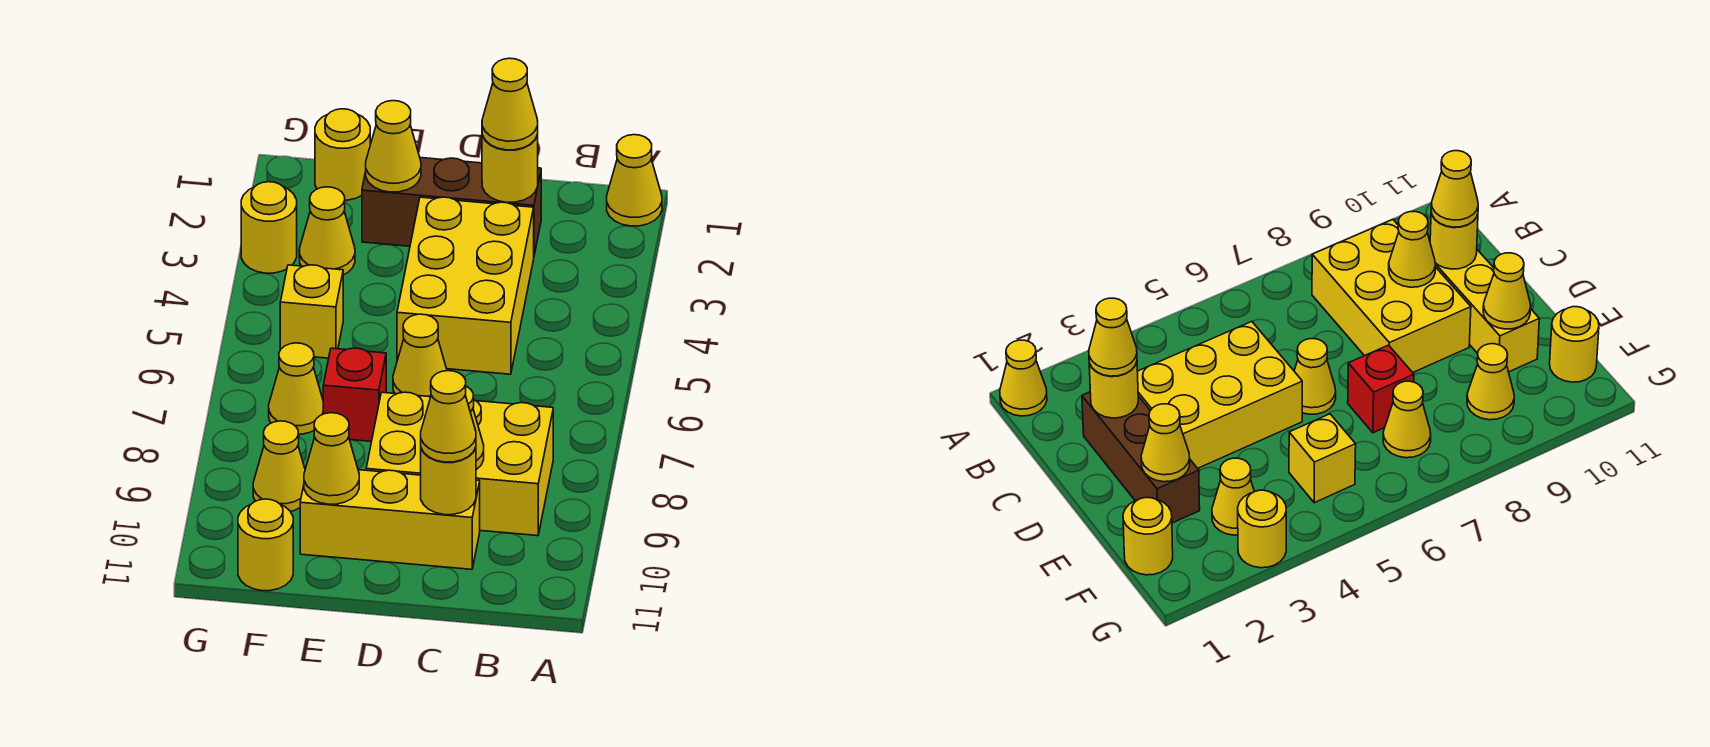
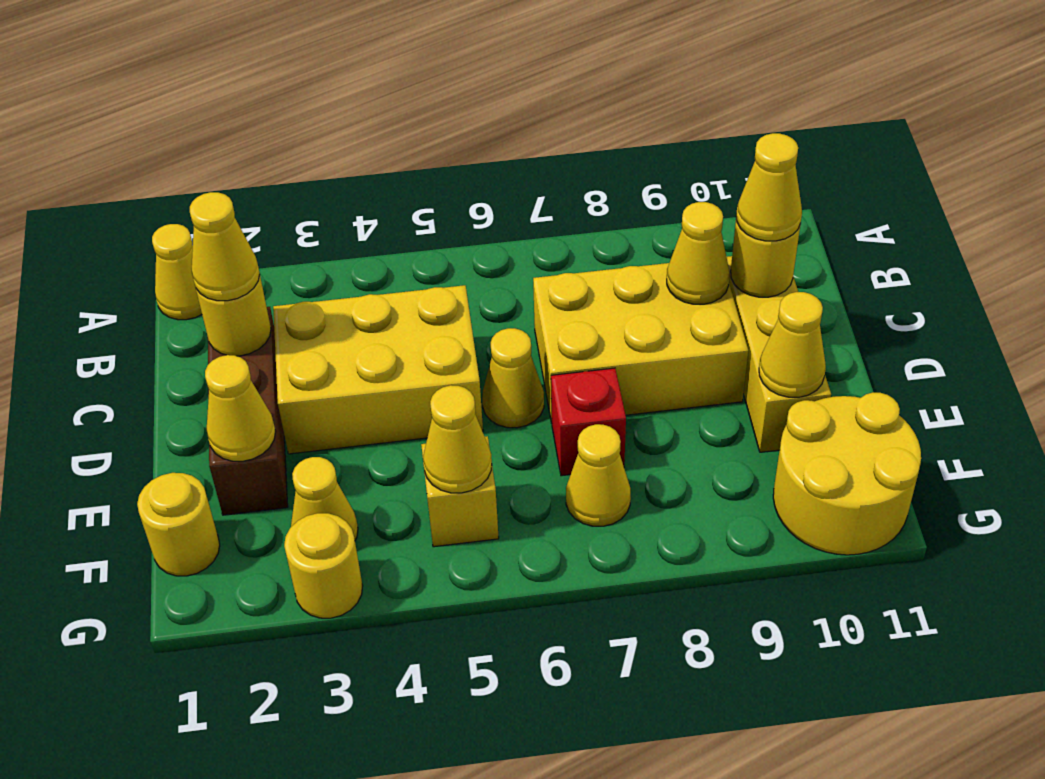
yellow 2x3 brick [366,392,553,536] -> yellow 2x3 brick turned to [533,263,748,423]
yellow 1x1 cone [253,421,305,511] -> yellow 1x1 cone moved to [423,385,492,493]
yellow 1x1 round brick [238,499,293,591] -> yellow 2x2 round brick [773,392,921,555]

